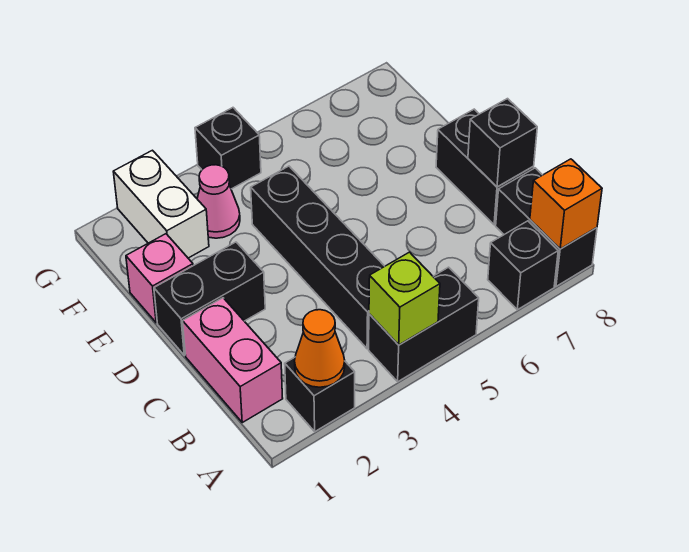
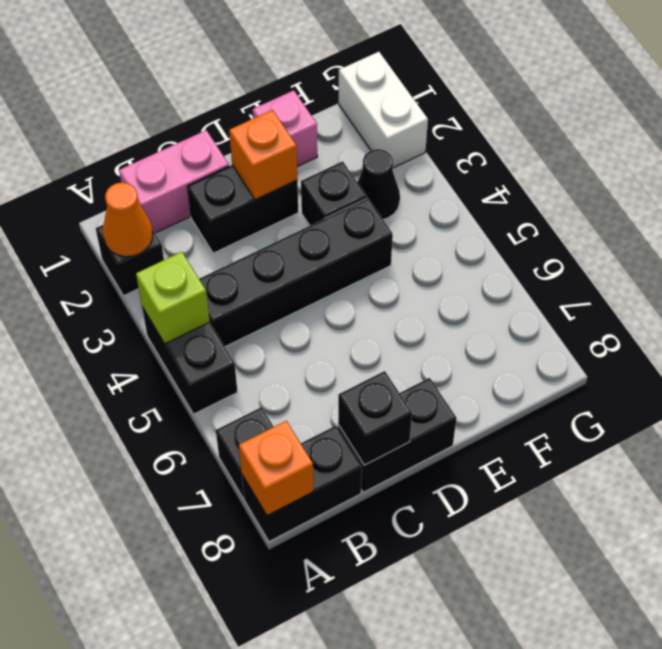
black 1x2 brick [154,242,265,355] -> black 1x2 brick turned to [187,165,298,253]
none -> orange 1x1 brick [229,110,297,200]
white 1x2 brick [113,150,209,258] -> white 1x2 brick turned to [339,52,428,168]
pink 1x1 cone [197,165,240,238] -> black 1x1 cone [357,149,400,219]
black 1x1 brick [195,108,261,189] -> black 1x1 brick moved to [301,161,367,225]

